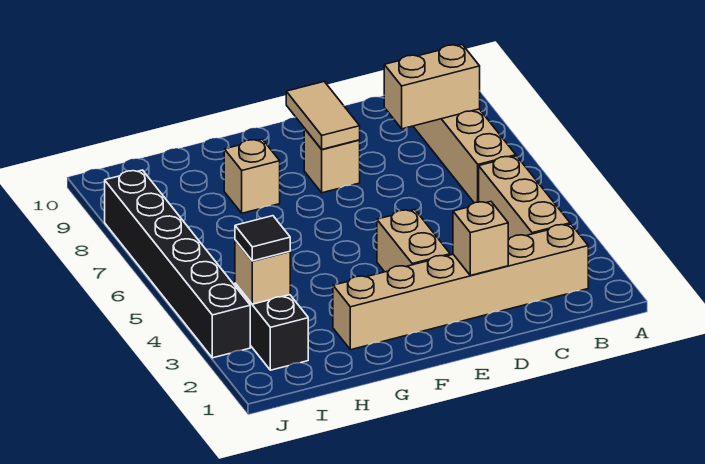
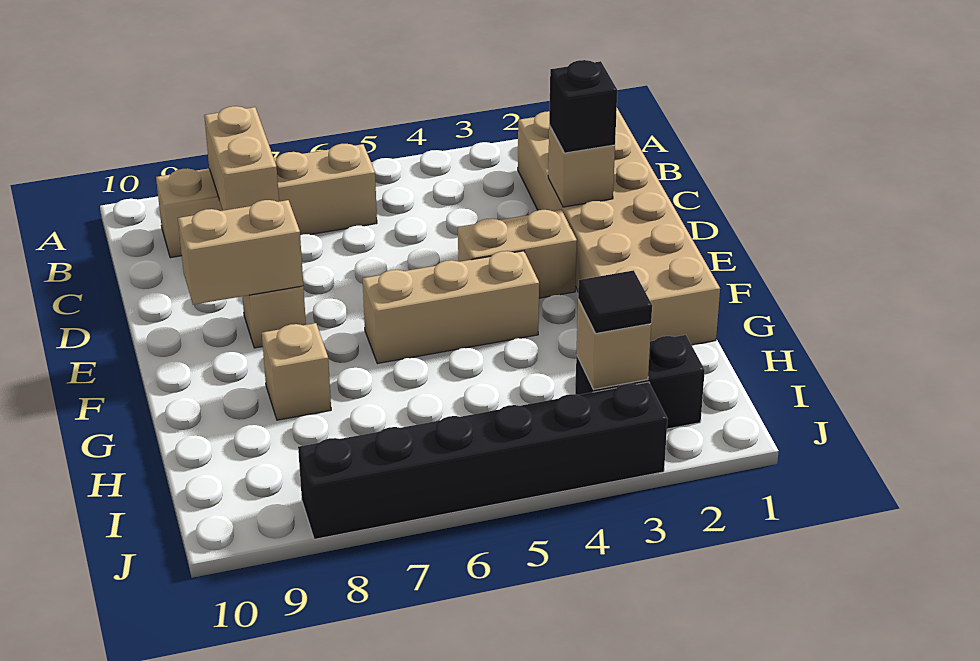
tan 1x6 brick [333,224,588,350] -> tan 2x6 brick [518,108,720,345]
tan 1x3 brick [479,156,570,240] -> tan 1x3 brick moved to [363,251,539,364]
none -> black 1x1 brick [549,60,617,153]
tan 1x2 tile [286,82,360,149] -> tan 1x2 brick [178,200,303,305]

